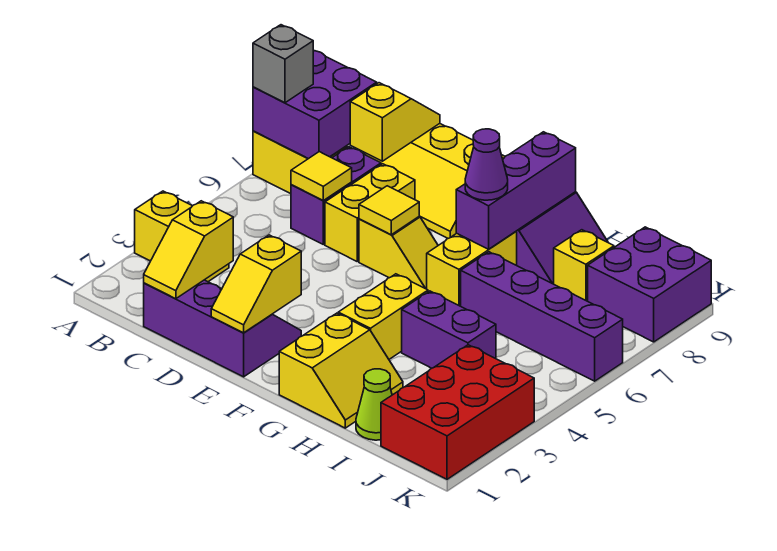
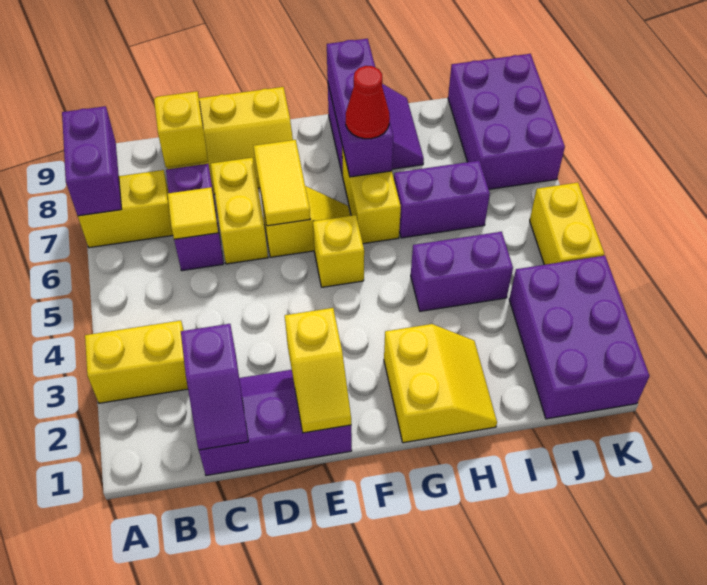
purple 2x2 brick [253,50,377,159] -> purple 1x2 brick [62,106,121,216]
grey 1x1 brick [253,25,313,103] -> none
yellow 1x2 slope [144,201,233,299] -> purple 1x2 slope [181,324,248,450]
yellow 1x1 tile [359,186,419,235] -> yellow 1x2 tile [254,140,310,226]
yellow 1x2 brick [338,274,428,359] -> yellow 1x2 brick moved to [530,183,604,265]
purple 1x1 cone [465,129,508,200] -> red 1x1 cone [346,66,390,139]
purple 1x4 brick [461,252,623,381] -> purple 1x2 brick [394,161,490,238]
lime 1x1 cone [356,369,392,440] -> none
yellow 1x1 brick [554,230,614,301] -> yellow 1x1 brick moved to [313,215,364,287]
red 2x3 brick [381,345,534,479] -> purple 2x3 brick [509,256,649,419]
purple 2x2 brick [588,227,711,342] -> purple 2x3 brick [448,54,565,189]

